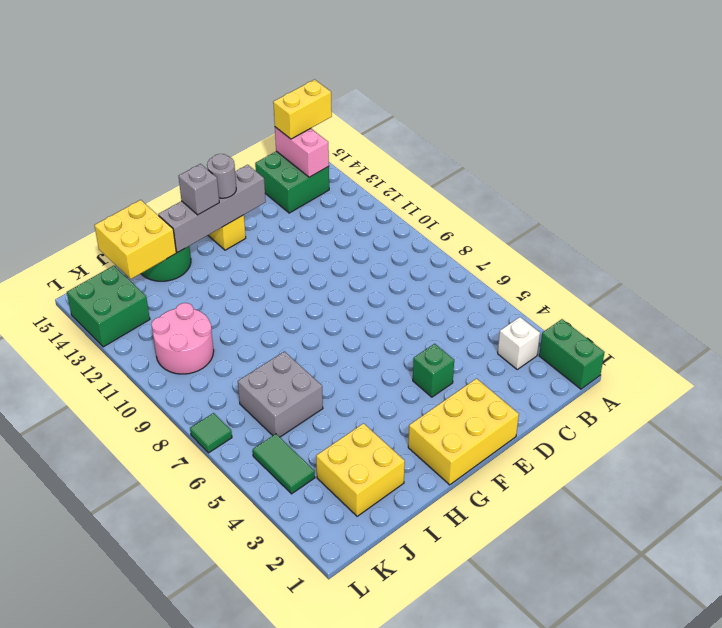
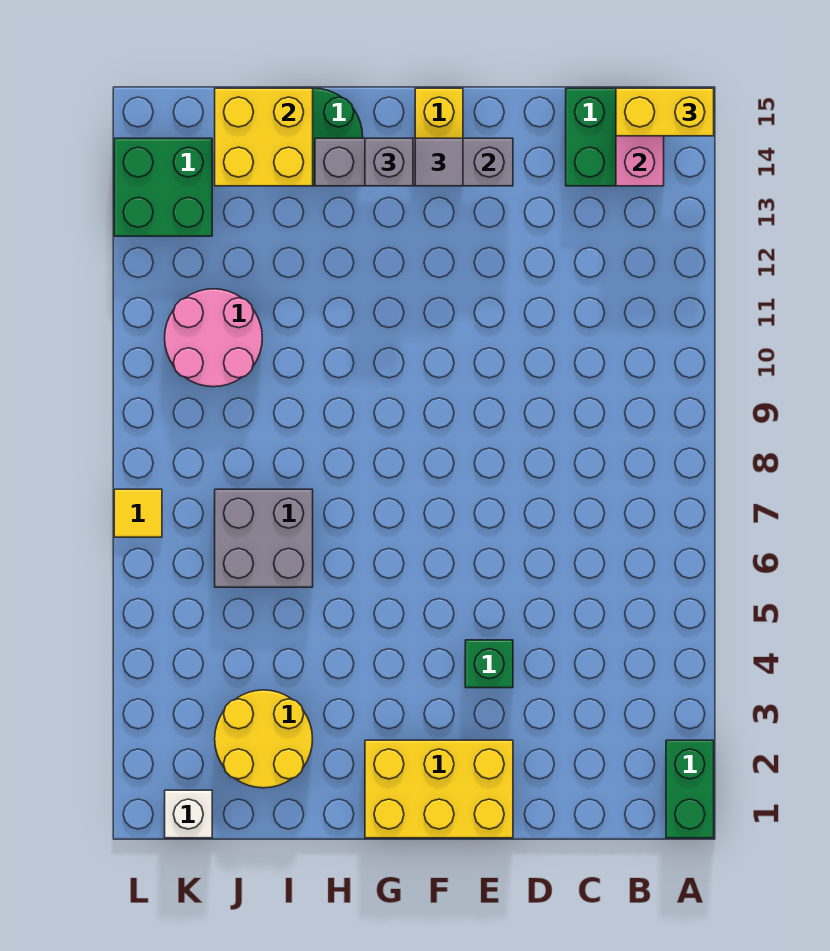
white 1x1 brick [498,317,540,369] -> white 1x1 brick moved to [165,790,212,838]
grey 1x1 round brick [207,154,236,198] -> grey 1x1 tile [415,138,463,186]
yellow 2x2 brick [316,423,405,516] -> yellow 2x2 round brick [215,690,313,788]
green 1x2 tile [253,434,315,494] -> none
green 1x1 tile [190,413,232,453] -> yellow 1x1 tile [114,489,162,537]

